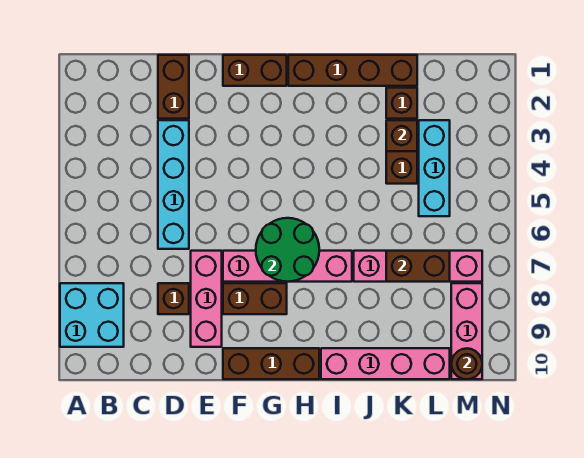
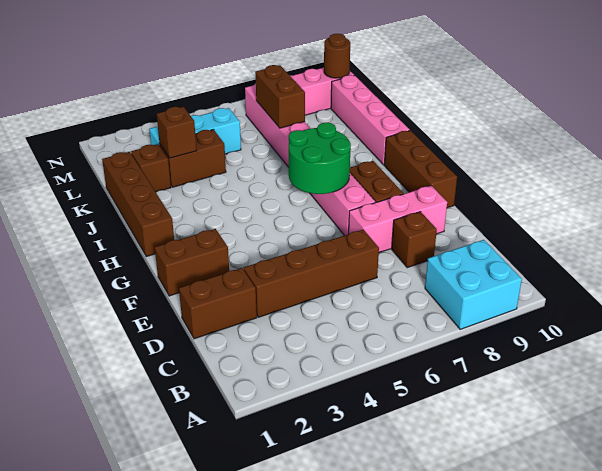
cyan 1x4 brick [158,120,189,249] -> brown 1x4 brick [244,230,379,317]
brown 1x2 brick [223,55,287,86] -> brown 1x2 brick turned to [155,229,229,296]

